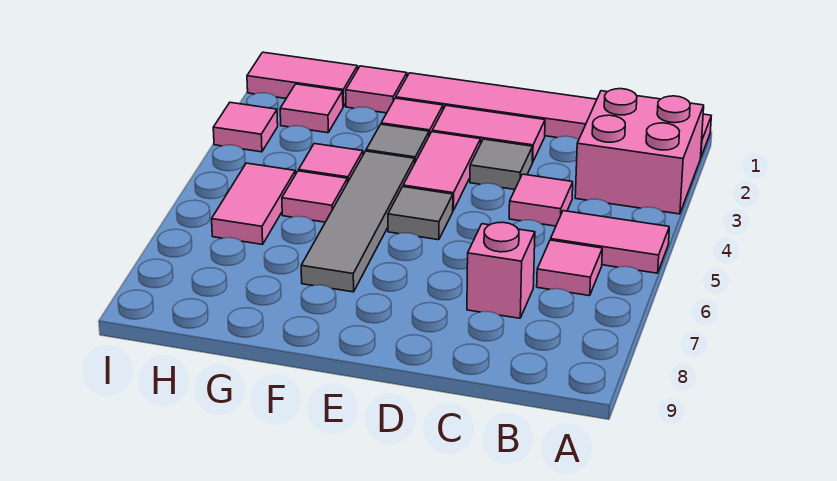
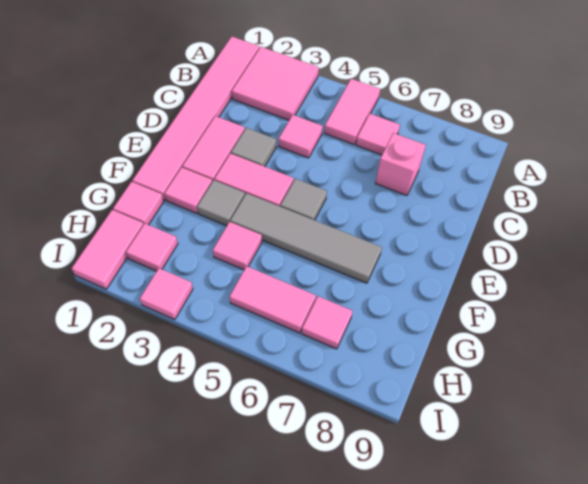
pink 2x2 brick [575,89,704,214] -> pink 2x2 tile [232,47,319,120]
pink 1x1 tile [282,171,347,222] -> pink 1x1 tile moved to [302,296,353,349]

